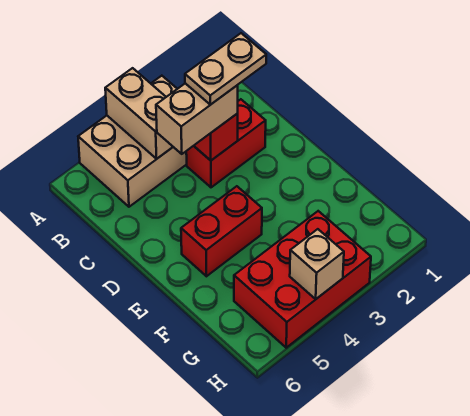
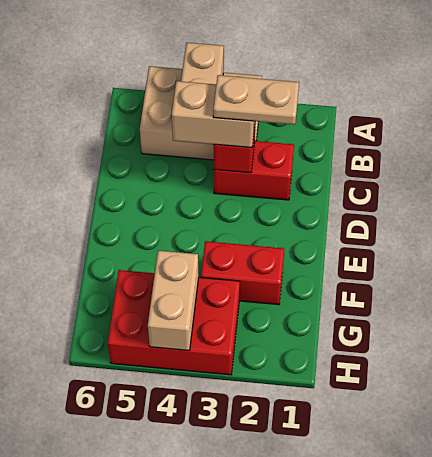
red 1x2 brick [181,186,262,276] -> red 1x2 brick moved to [201,241,284,305]
tan 1x1 brick [290,229,344,299] -> tan 1x2 brick [148,251,199,351]

